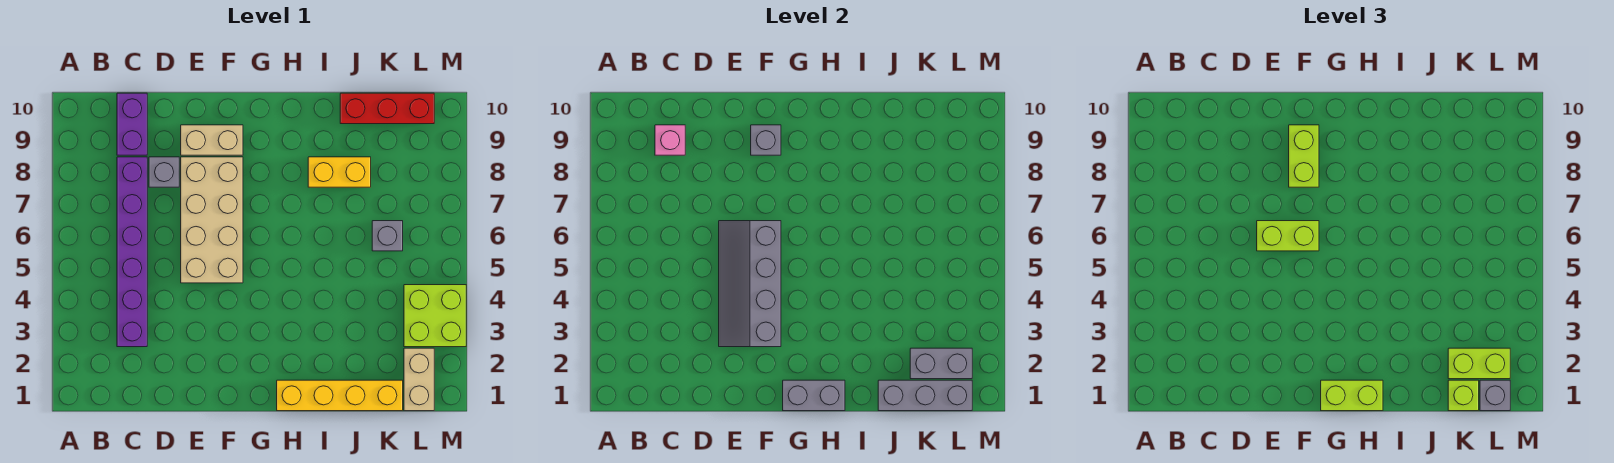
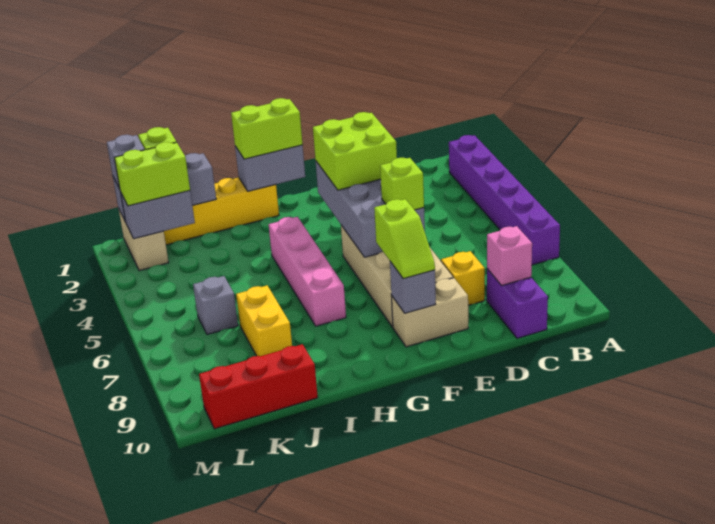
purple 1x6 brick [117,157,147,347] -> purple 1x6 brick moved to [449,135,560,265]
grey 1x1 brick [149,157,179,187] -> yellow 1x1 brick [441,251,485,305]
grey 2x4 slope [719,221,781,347] -> grey 2x4 brick [316,162,425,257]
lime 1x2 brick [1257,221,1319,251] -> lime 1x1 brick [380,158,424,210]
lime 1x2 brick [1289,125,1319,187] -> lime 1x2 slope [374,199,435,279]
none -> pink 1x4 brick [269,217,346,326]
yellow 1x2 brick [308,157,371,187] -> yellow 1x2 brick turned to [236,285,292,356]
lime 2x2 brick [404,285,466,347] -> lime 2x2 brick moved to [313,112,397,190]

